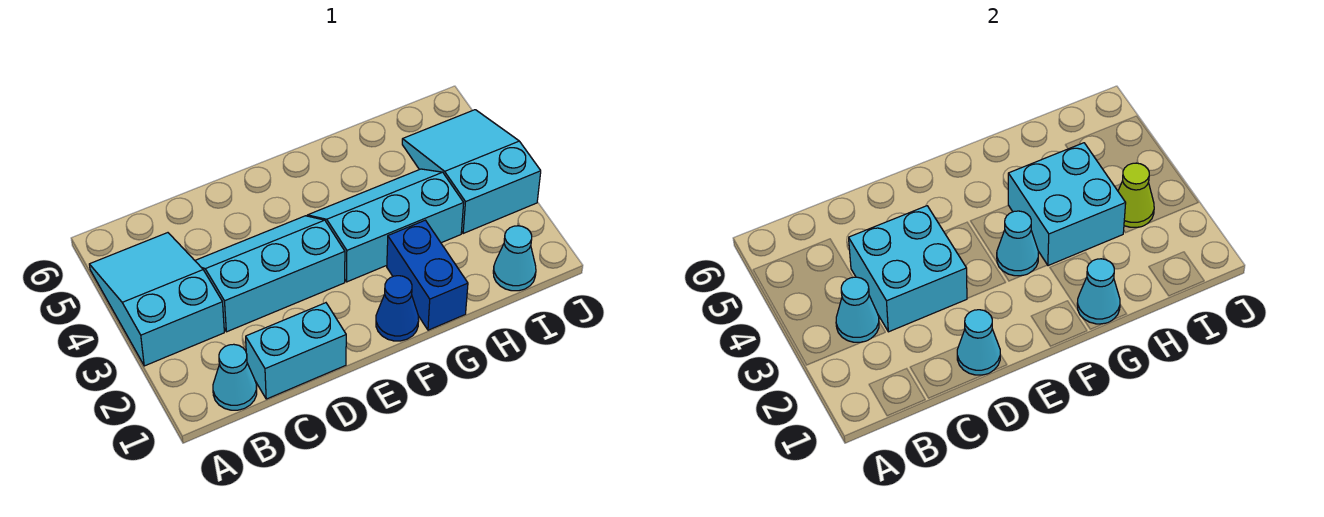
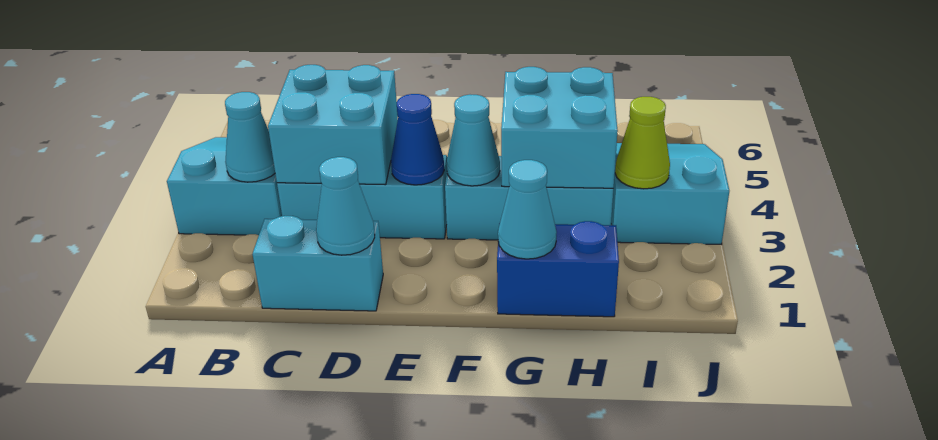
cyan 1x1 cone [213,344,257,410] -> none
blue 1x1 cone [376,276,419,341] -> blue 1x1 cone moved to [391,94,444,185]
blue 1x2 brick [387,220,468,330] -> blue 1x2 brick turned to [497,221,619,317]
cyan 1x1 cone [493,226,536,291] -> none

